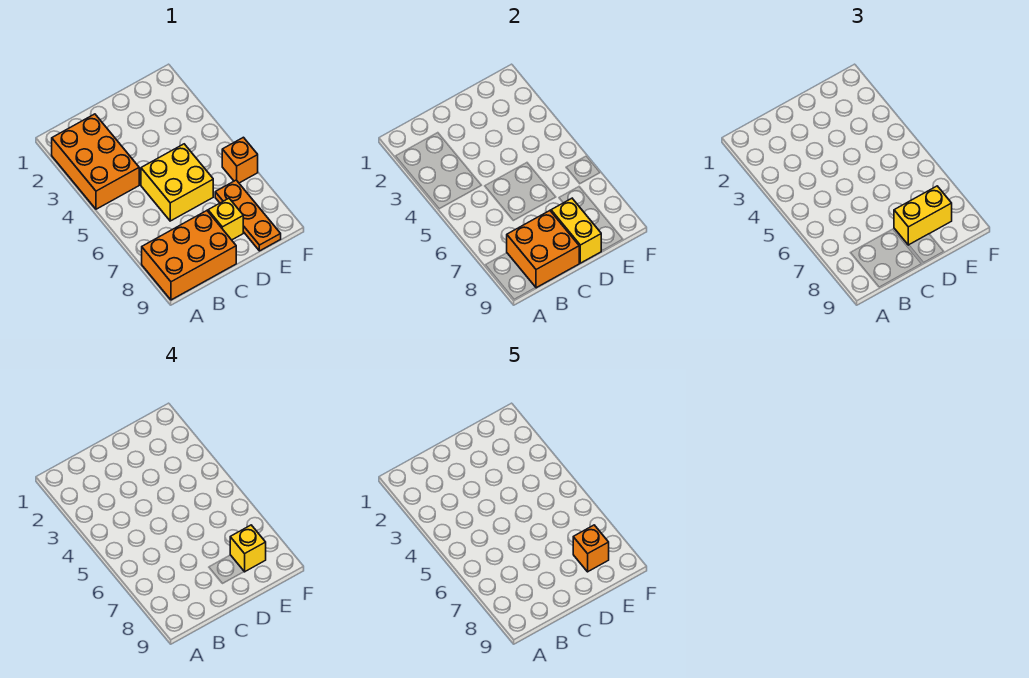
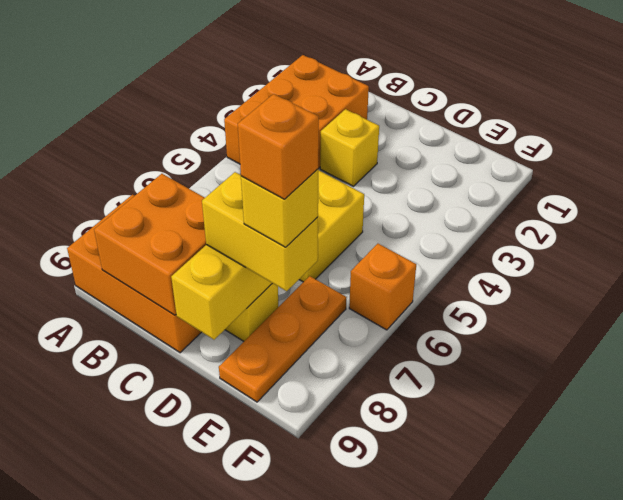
none -> yellow 1x1 brick [320,109,379,186]

